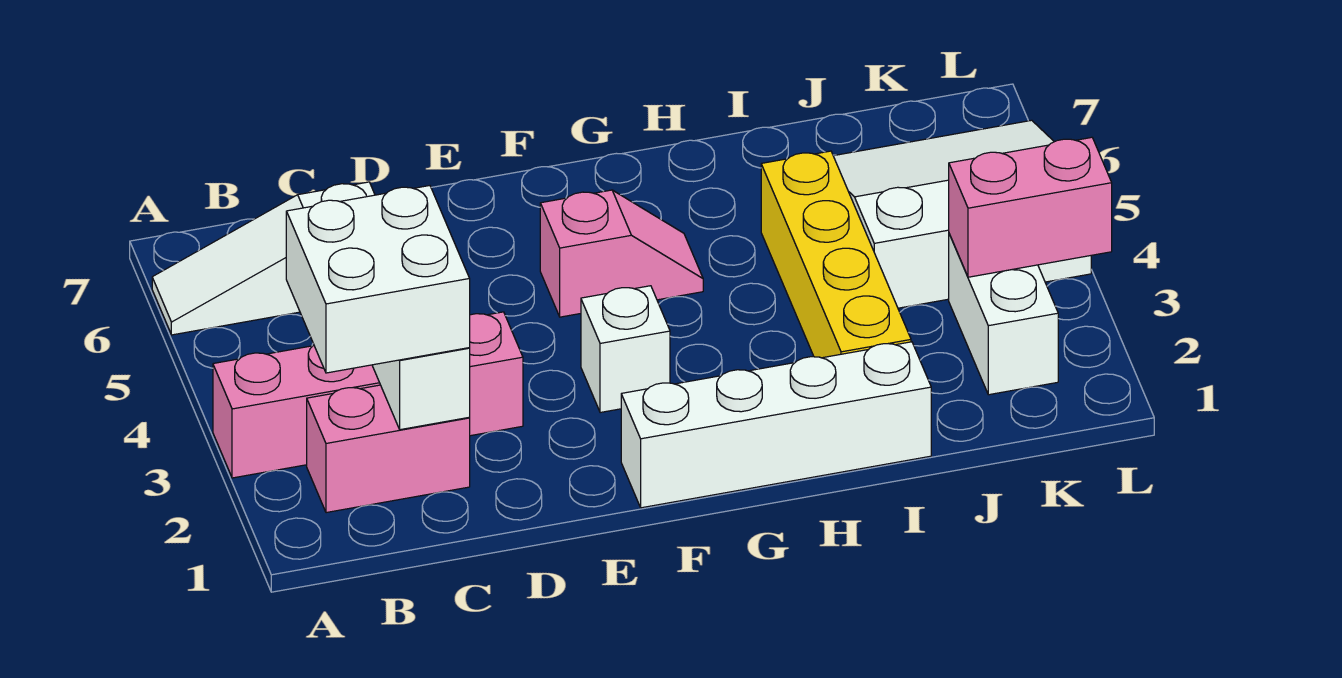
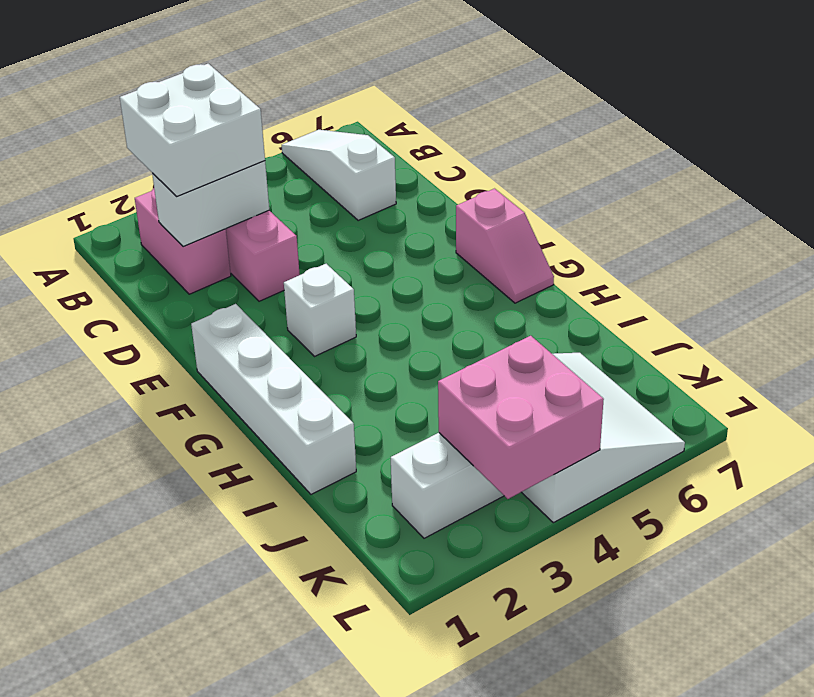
pink 1x2 slope [540,190,703,317] -> pink 1x2 slope moved to [456,189,554,303]
yellow 1x4 brick [761,151,911,358] -> none
pink 1x2 brick [949,137,1112,277] -> pink 2x2 brick [438,336,604,499]

